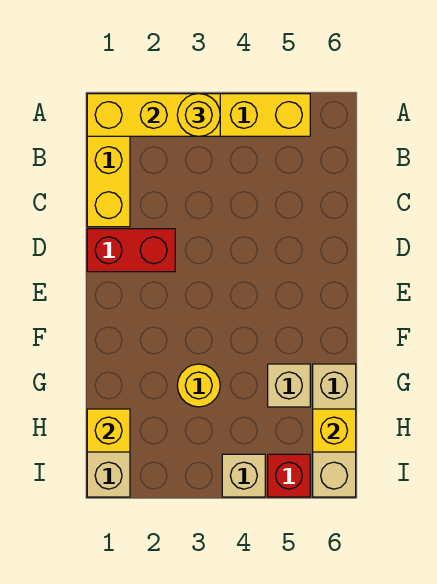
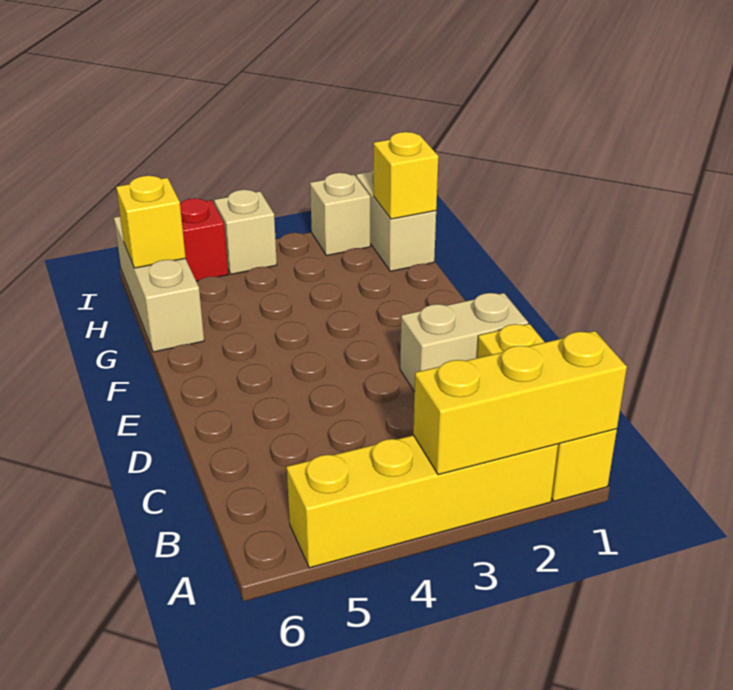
yellow 1x1 round brick [177,94,220,136] -> none
red 1x2 brick [87,229,175,272] -> tan 1x2 brick [400,293,528,392]
yellow 1x1 round brick [177,364,220,407] -> none
tan 1x1 brick [268,364,310,407] -> tan 1x1 brick moved to [310,173,370,256]

